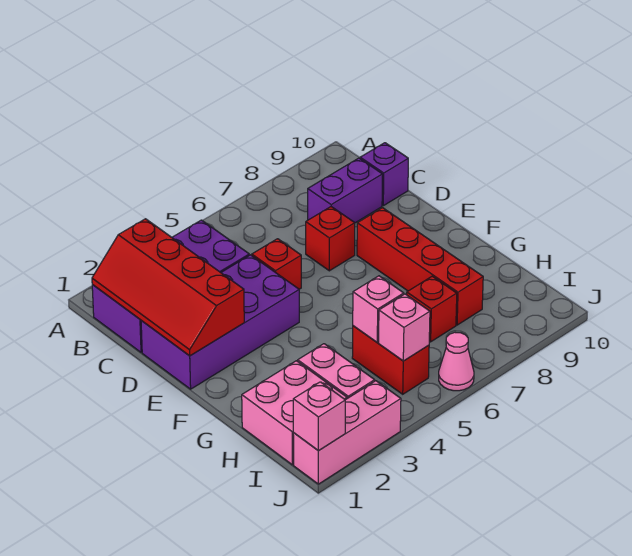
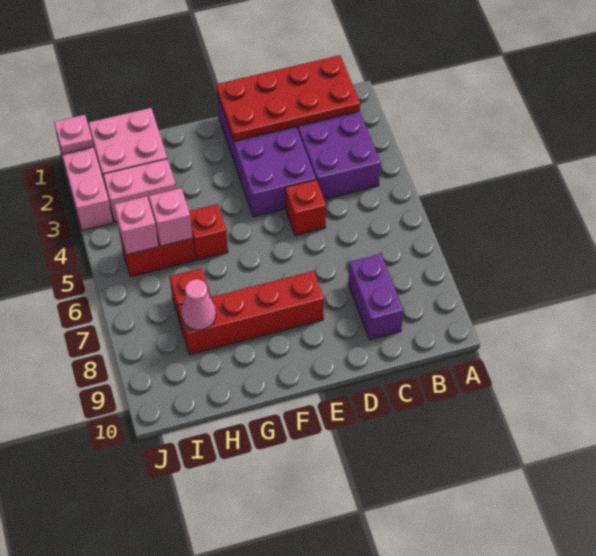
red 2x4 slope [92,219,244,356] -> red 2x4 plate [216,55,360,141]
purple 1x1 brick [360,143,408,206] -> none
red 1x1 brick [306,207,355,271] -> red 1x1 brick moved to [189,204,228,260]
pink 1x1 brick [293,382,345,451] -> pink 1x1 plate [54,115,94,154]
pink 1x1 cone [439,332,474,391] -> pink 1x1 cone moved to [181,279,216,330]

